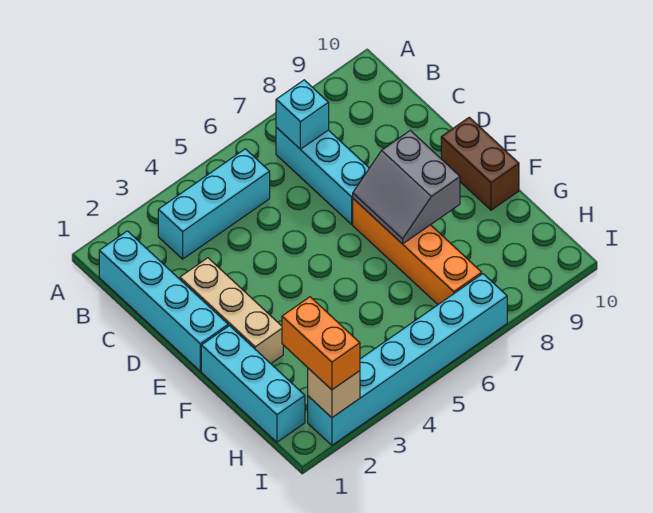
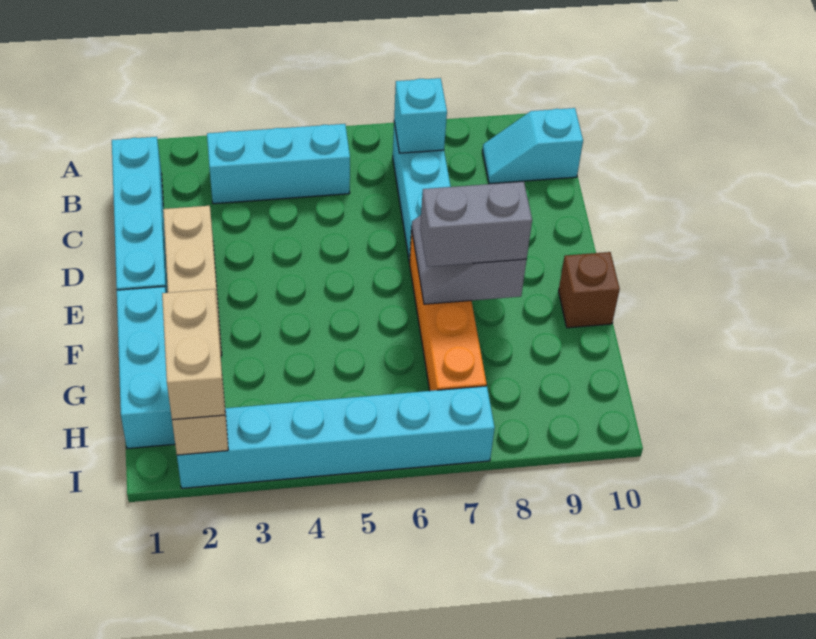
none -> cyan 1x2 slope [482,108,583,184]
brown 1x2 brick [441,117,519,210] -> brown 1x1 brick [559,252,620,328]
none -> grey 1x2 brick [420,182,532,267]
orange 1x2 brick [282,297,360,390] -> tan 1x2 brick [162,289,225,420]

